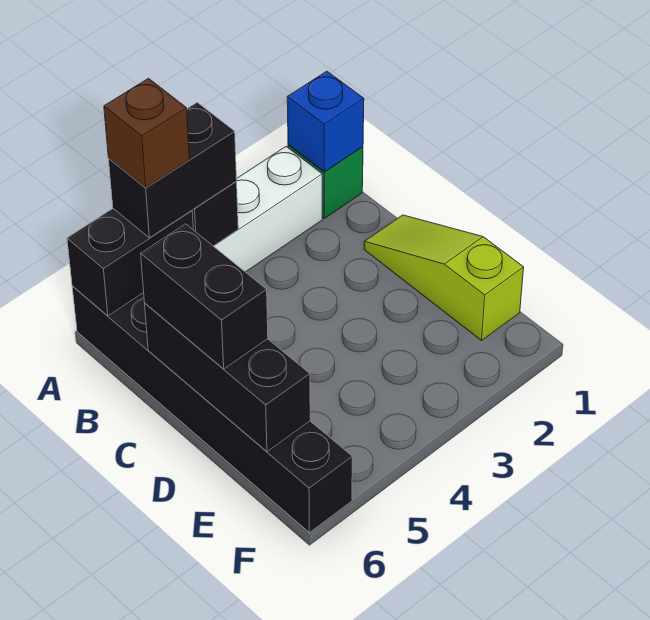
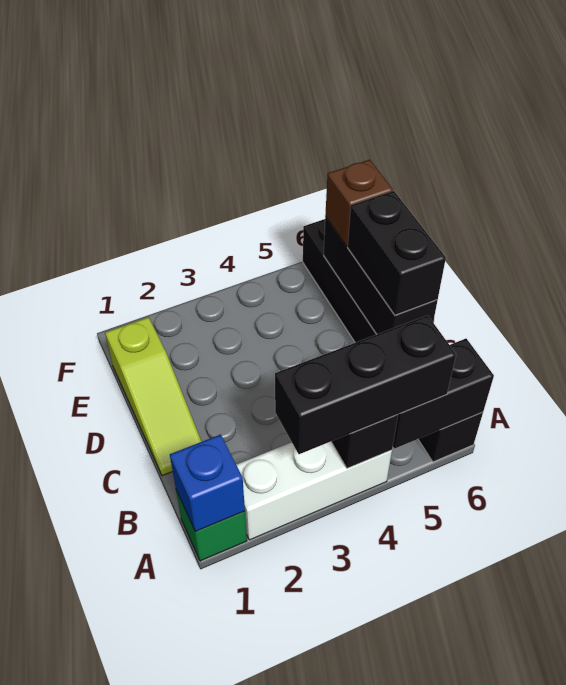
black 1x2 brick [109,103,237,238] -> black 1x3 brick [275,315,456,454]
brown 1x1 brick [104,78,190,187] -> brown 1x1 brick moved to [325,160,393,246]

